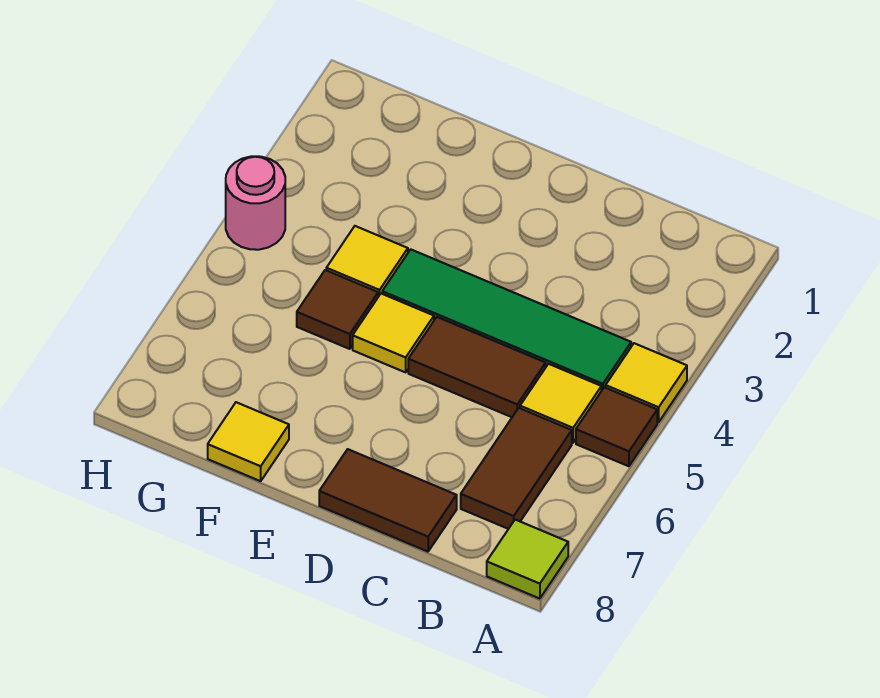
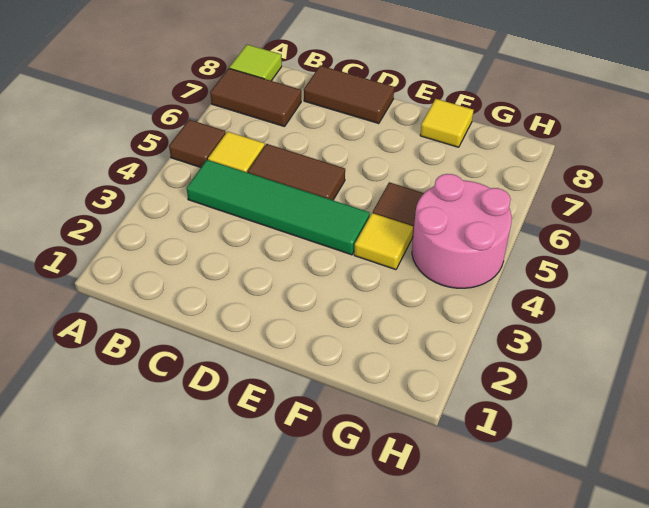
yellow 1x1 tile [606,343,687,422] -> none
brown 1x2 tile [461,408,572,529] -> brown 1x2 tile turned to [210,68,301,127]
yellow 1x1 tile [353,294,434,372] -> none
pink 1x1 round brick [226,156,285,250] -> pink 2x2 round brick [412,174,512,288]

